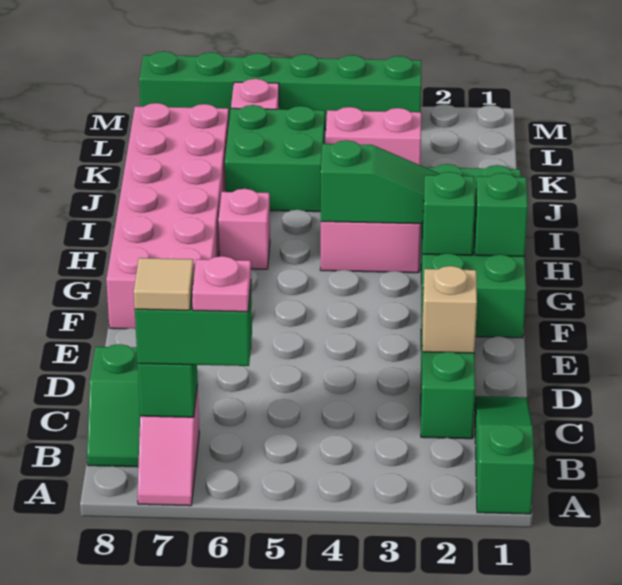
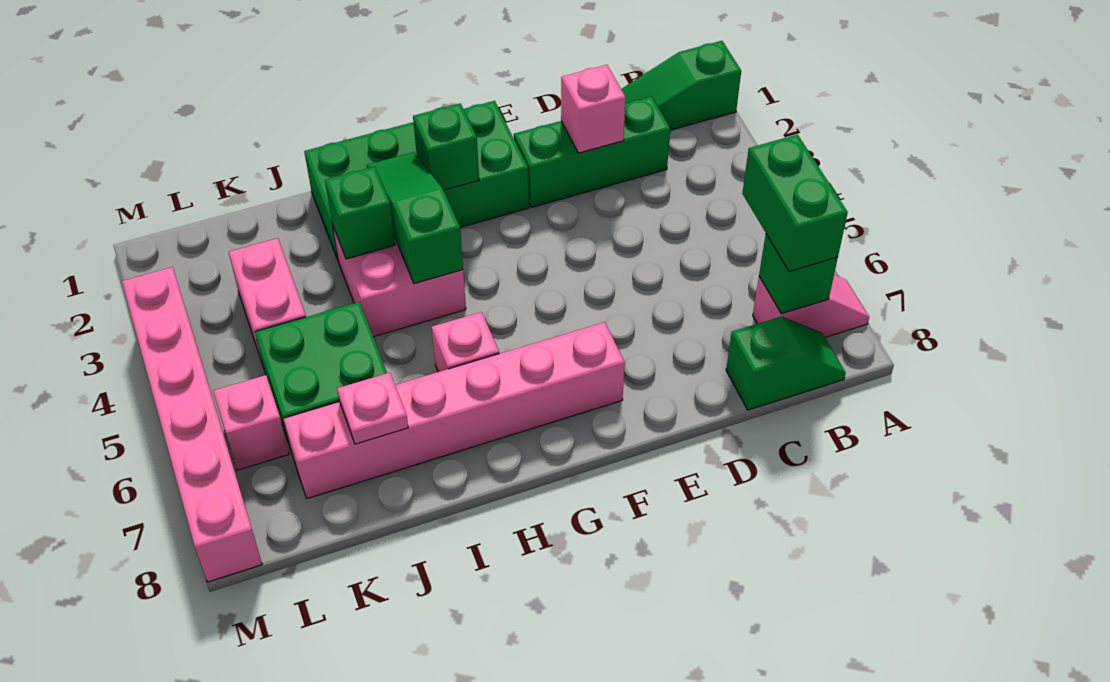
pink 1x1 plate [192,256,251,312] -> pink 1x1 plate moved to [337,373,408,444]
tan 1x1 tile [134,258,194,310] -> none
tan 1x1 brick [422,266,477,353] -> pink 1x1 brick [561,65,626,153]
pink 2x6 brick [106,103,229,329] -> pink 1x6 brick [284,322,625,499]
green 1x1 brick [474,173,528,256] -> green 1x1 brick moved to [325,167,395,259]
green 1x6 brick [139,51,421,130] -> pink 1x6 brick [122,267,262,582]

